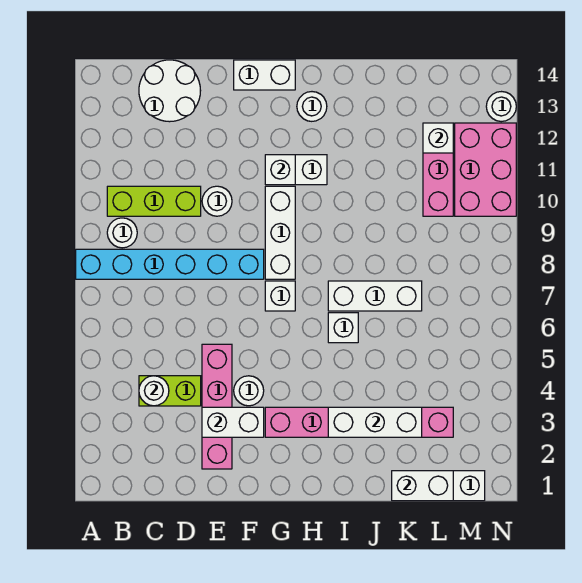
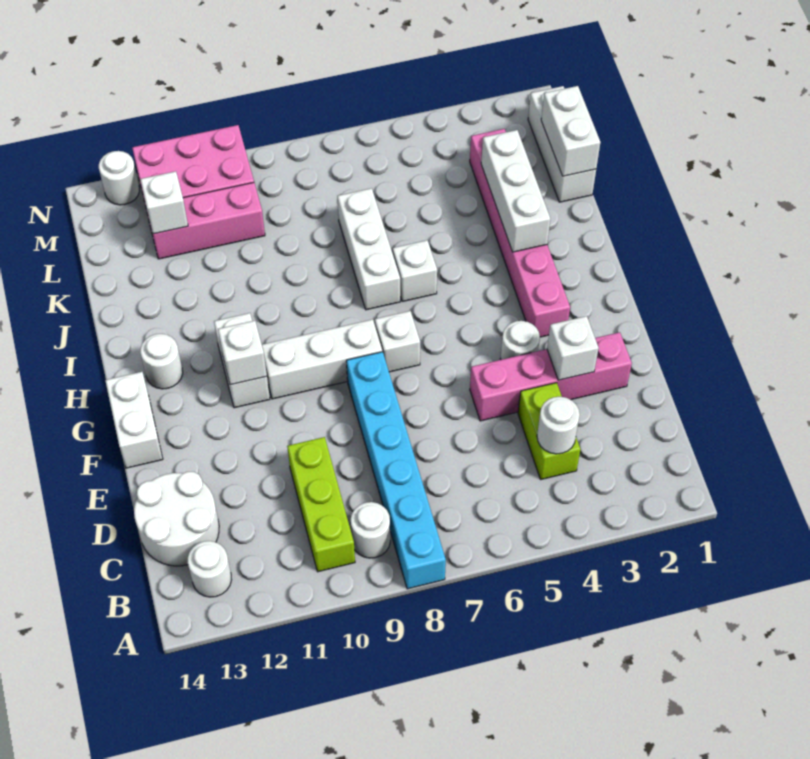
white 1x2 brick [202,407,264,437] -> white 1x1 brick [547,316,599,380]
white 1x1 round brick [202,186,232,216] -> white 1x1 round brick moved to [188,541,231,597]

